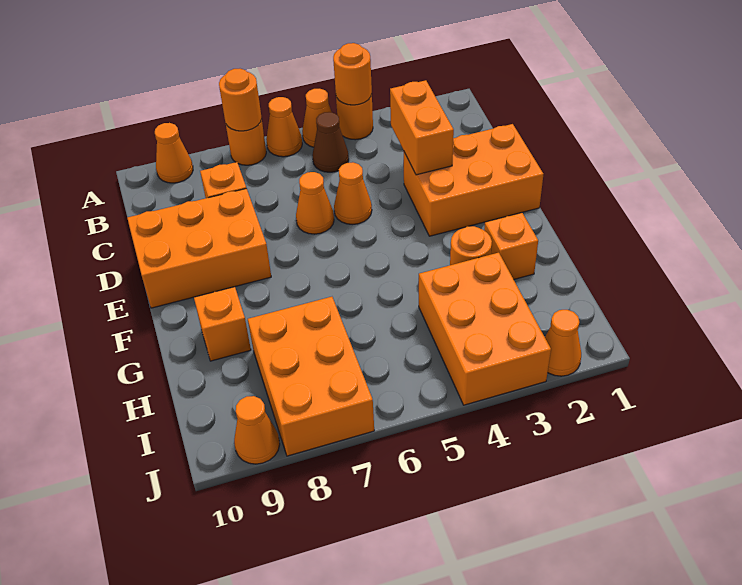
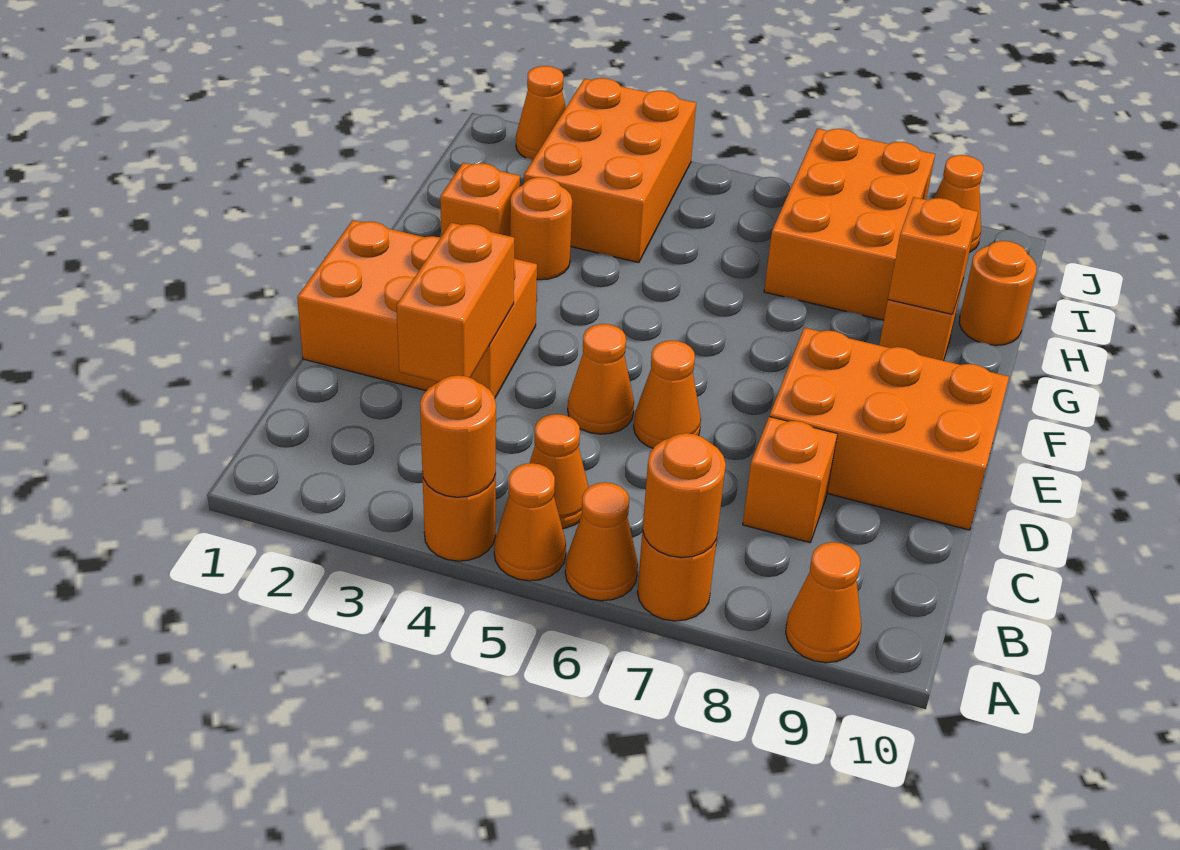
brown 1x1 cone [312,112,349,172] -> orange 1x1 cone [530,414,589,529]
none -> orange 1x1 brick [888,197,978,314]
none -> orange 1x1 round brick [959,241,1036,345]

